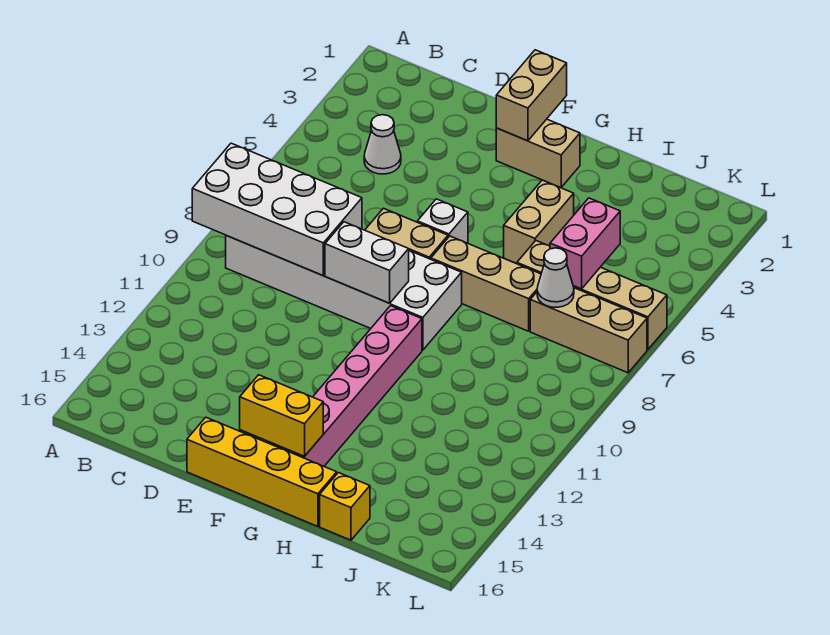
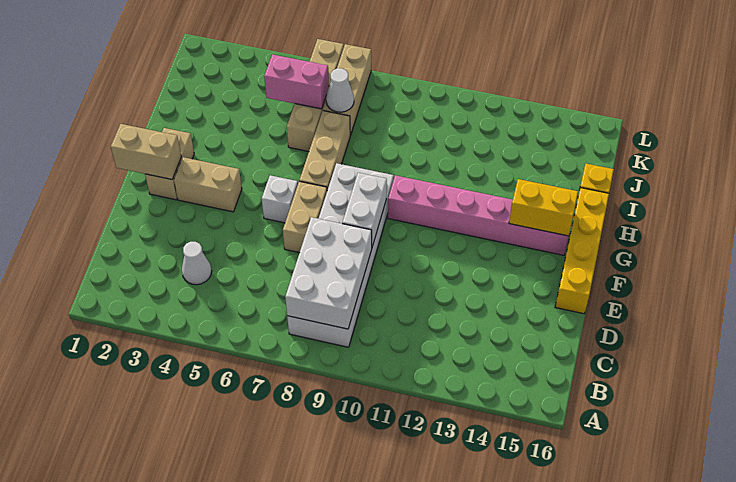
white 2x4 brick [192,143,362,276] -> white 2x3 brick [285,217,372,329]
yellow 1x2 brick [240,375,323,457] -> yellow 1x2 brick turned to [509,179,578,236]
tan 1x2 brick [504,180,574,264] -> tan 1x2 brick moved to [174,157,242,212]

